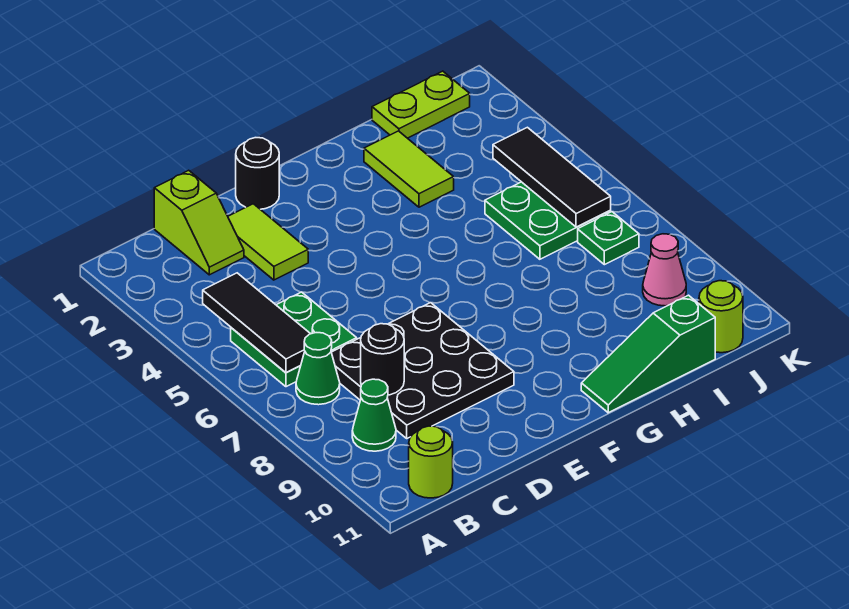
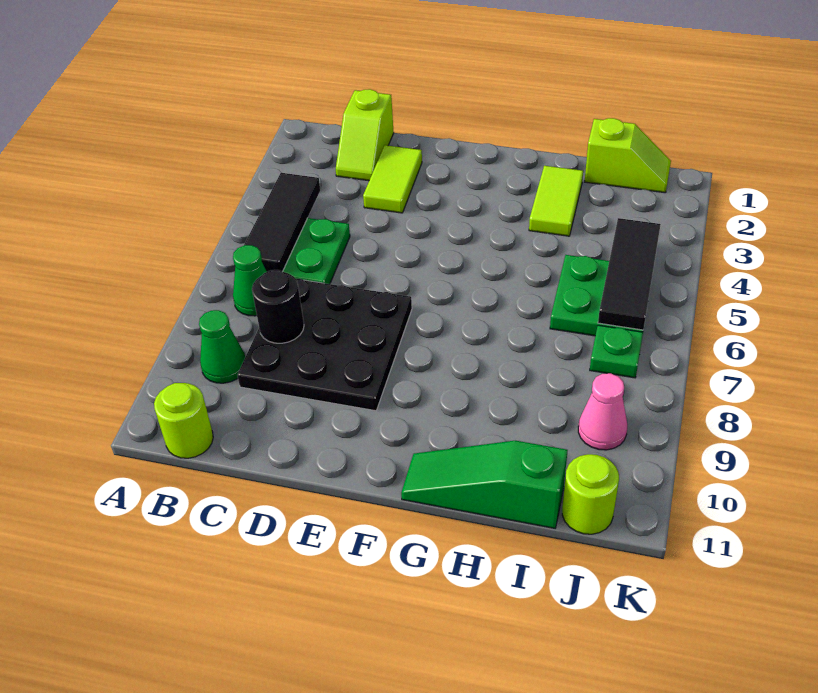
black 1x1 round brick [236,138,279,209] -> none
lime 1x2 plate [372,71,470,138] -> lime 1x2 slope [585,118,671,193]

